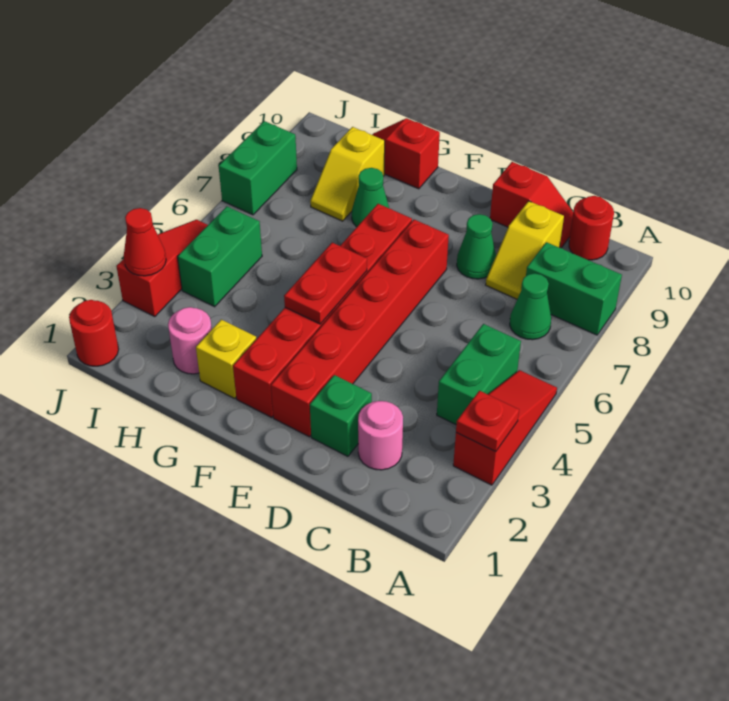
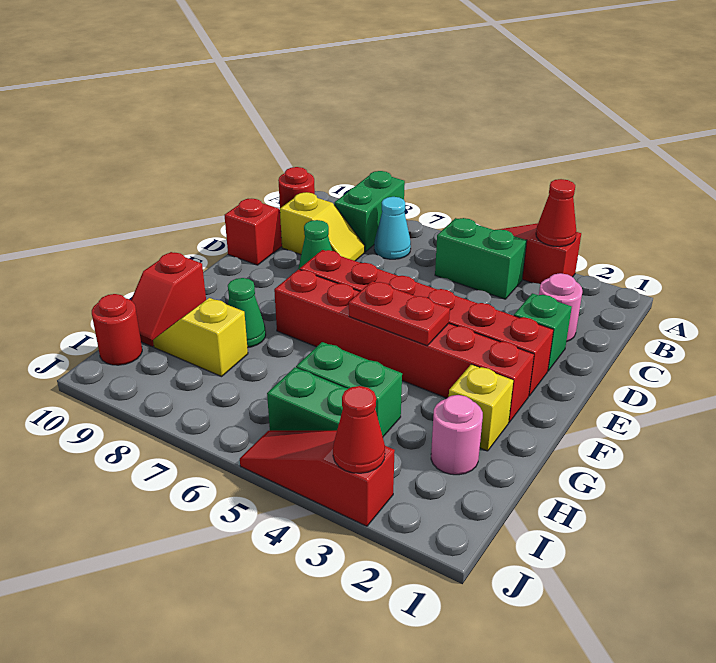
red 1x1 plate [456,391,519,452] -> red 1x1 cone [536,179,576,247]
green 1x1 cone [510,273,551,340] -> cyan 1x1 cone [374,197,411,259]
yellow 1x2 slope [310,127,385,221] -> yellow 1x2 slope turned to [153,298,248,377]
red 1x1 round brick [69,300,119,366] -> red 1x1 round brick moved to [92,294,142,365]
green 1x2 brick [219,121,297,215] -> green 1x2 brick moved to [296,342,402,436]

